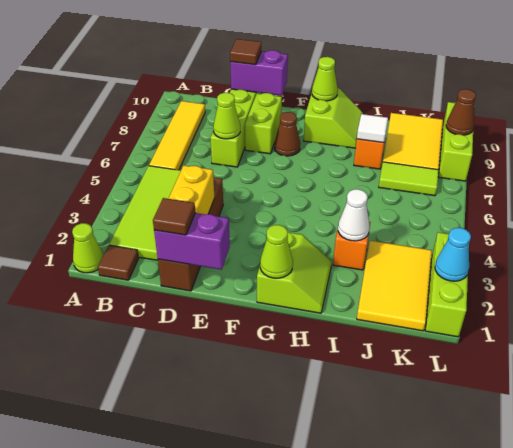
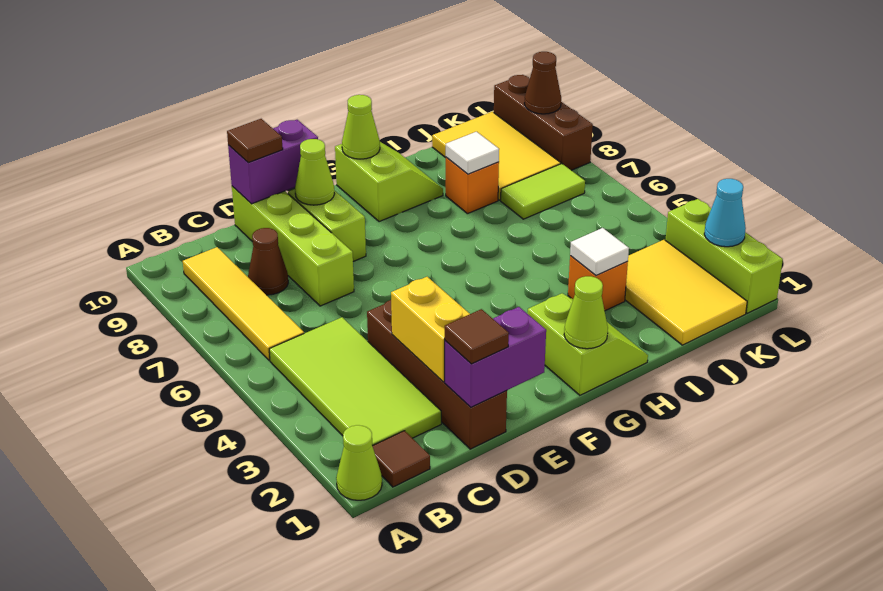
lime 1x1 cone [213,93,240,139] -> lime 1x1 cone moved to [295,139,334,205]
brown 1x1 cone [274,112,300,156] -> brown 1x1 cone moved to [248,228,288,295]
white 1x1 cone [338,189,370,241] -> white 1x1 tile [570,228,629,276]
lime 1x3 brick [438,102,473,181] -> brown 1x3 brick [494,75,593,170]

